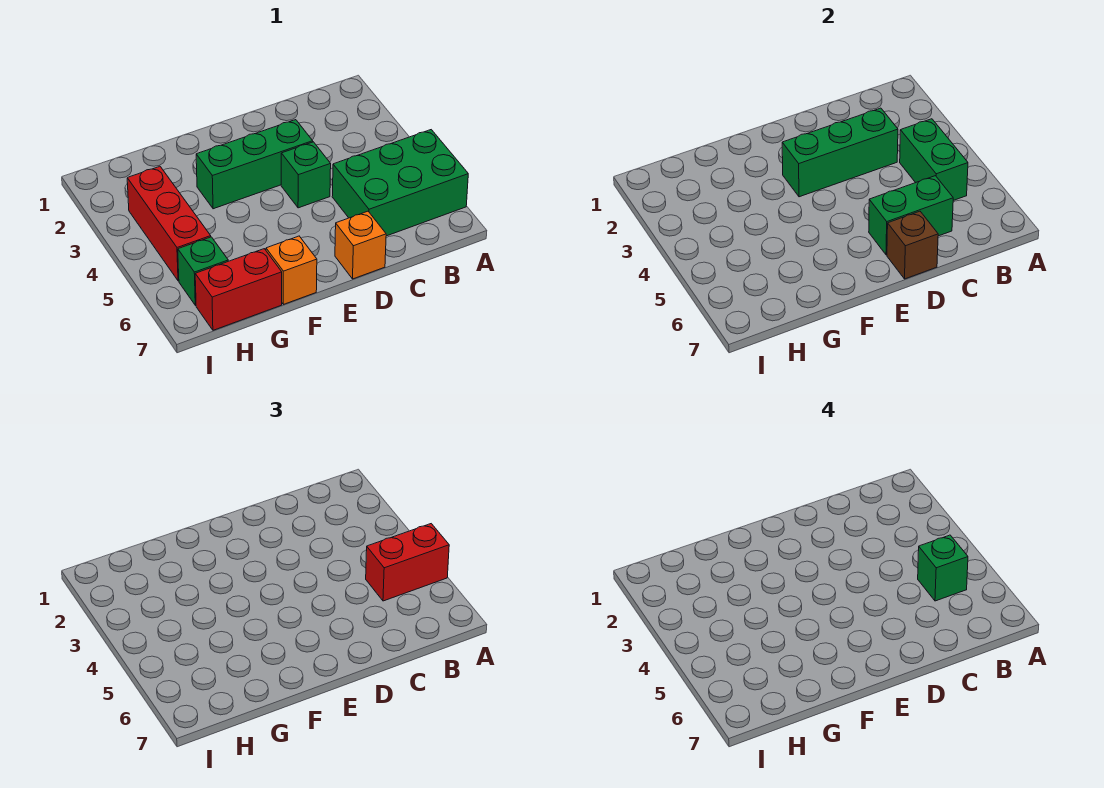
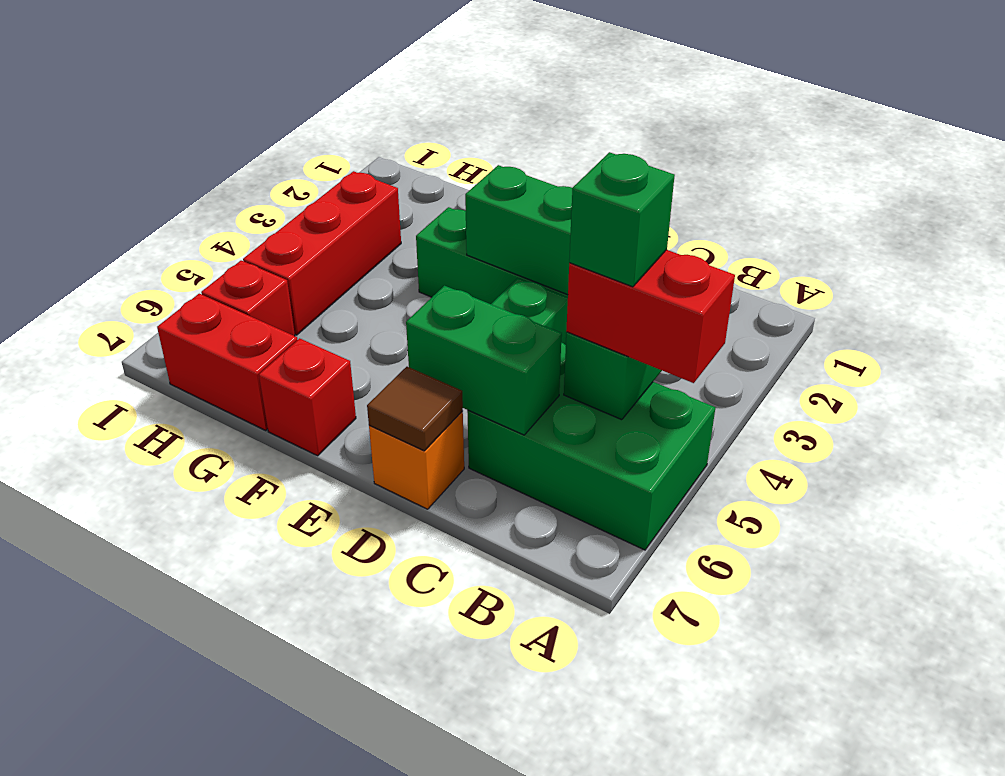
brown 1x1 brick [887,211,938,279] -> brown 1x1 tile [367,367,463,451]
orange 1x1 brick [266,236,317,304] -> red 1x1 brick [259,338,356,456]
green 1x1 brick [178,237,228,305] -> red 1x1 brick [201,261,295,336]

